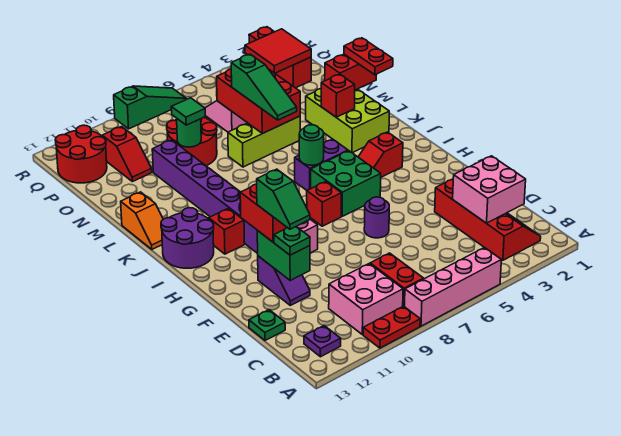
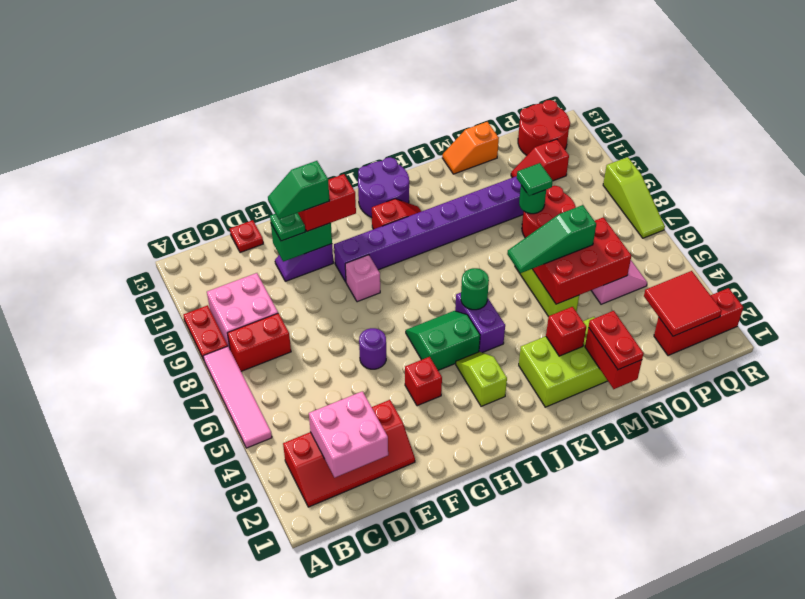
pink 1x4 brick [405,247,501,326] -> pink 1x4 tile [203,346,272,448]
purple 1x1 plate [304,326,341,357] -> none
green 1x1 plate [249,310,285,340] -> red 1x1 plate [230,220,263,253]
green 2x2 brick [311,151,381,216] -> green 2x2 slope [406,311,480,370]
red 1x1 brick [307,182,341,226] -> red 1x1 brick moved to [405,357,442,406]
red 1x2 slope [358,132,403,177] -> lime 1x2 slope [456,352,507,406]
orange 1x2 slope [121,192,163,249] -> orange 1x2 slope moved to [442,122,499,174]
red 1x2 plate [344,38,393,75] -> red 1x2 plate turned to [589,311,644,370]
green 1x3 slope [114,86,186,129] -> lime 1x3 slope [603,157,665,238]

